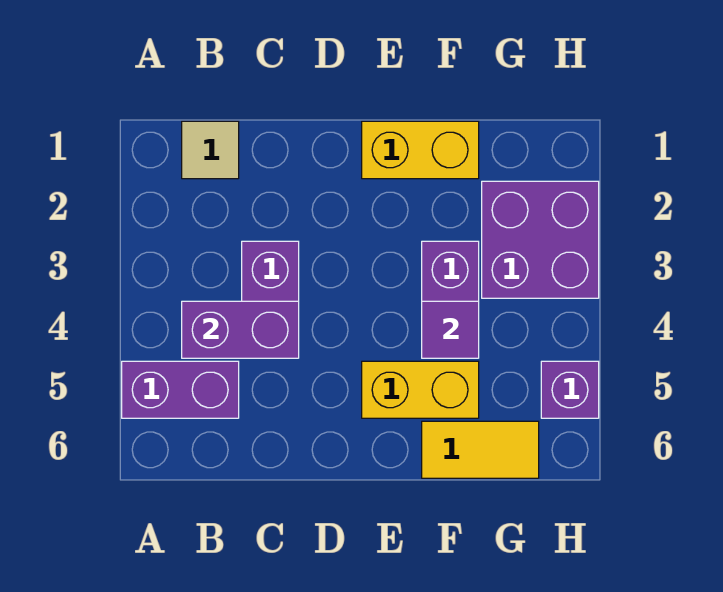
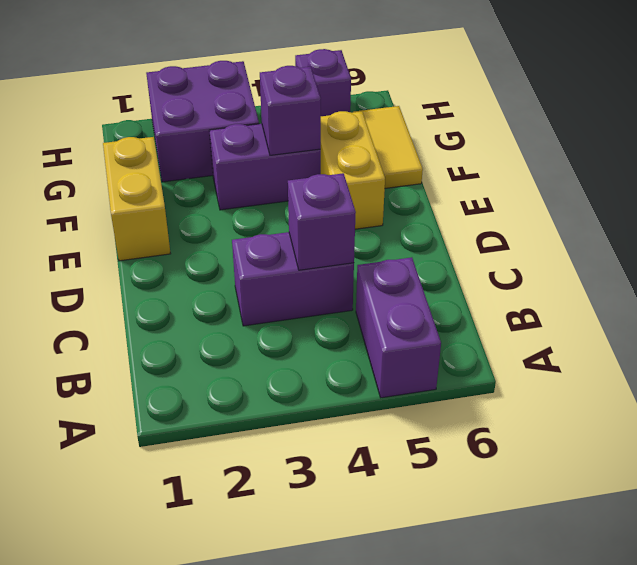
tan 1x1 tile [182,121,239,179] -> none
purple 1x2 brick [182,301,299,358] -> purple 1x1 brick [288,173,356,270]
purple 1x1 tile [422,301,479,358] -> purple 1x1 brick [260,66,321,155]

